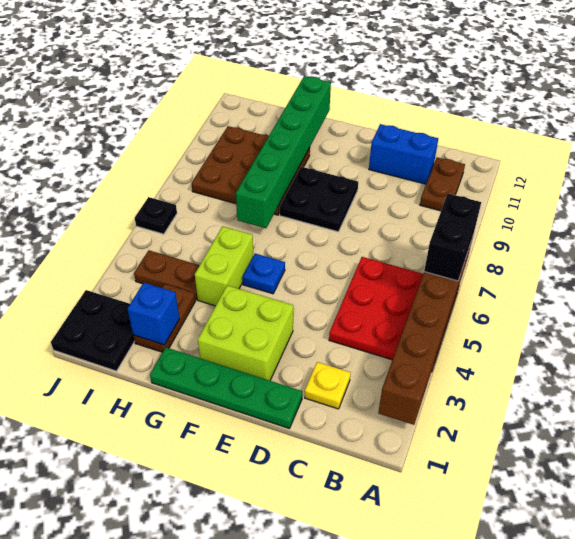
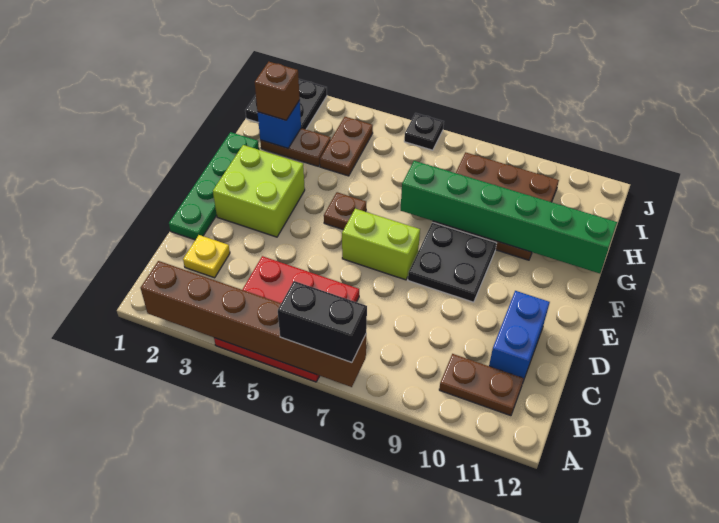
blue 1x1 plate [243,254,285,294] -> brown 1x1 plate [324,192,366,230]
lime 1x2 brick [195,226,253,306] -> lime 1x2 brick moved to [342,209,420,280]
none -> brown 1x1 brick [255,62,300,120]

